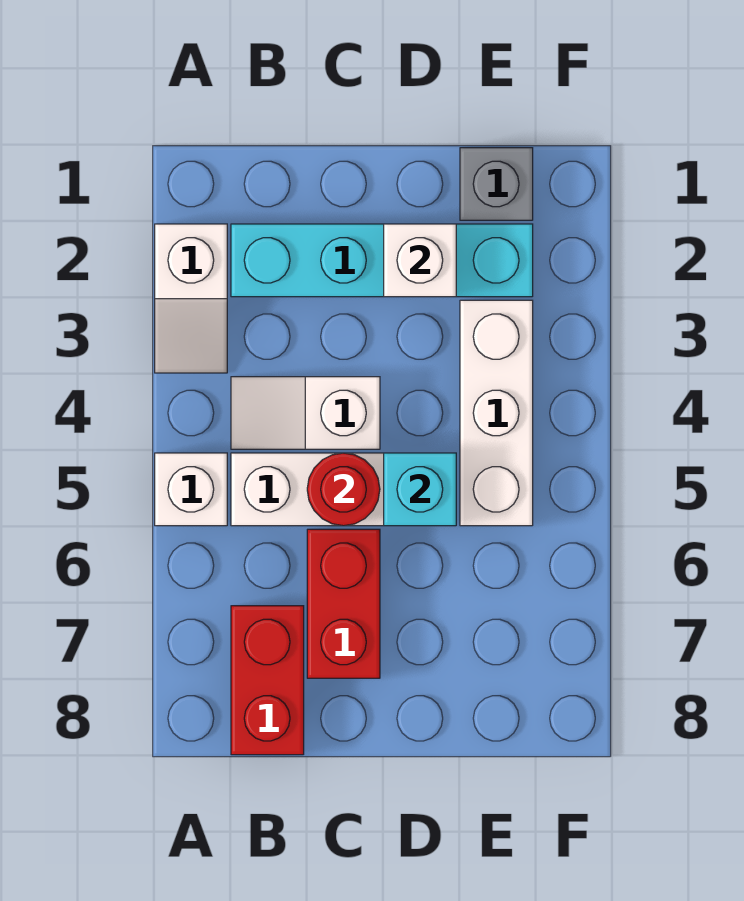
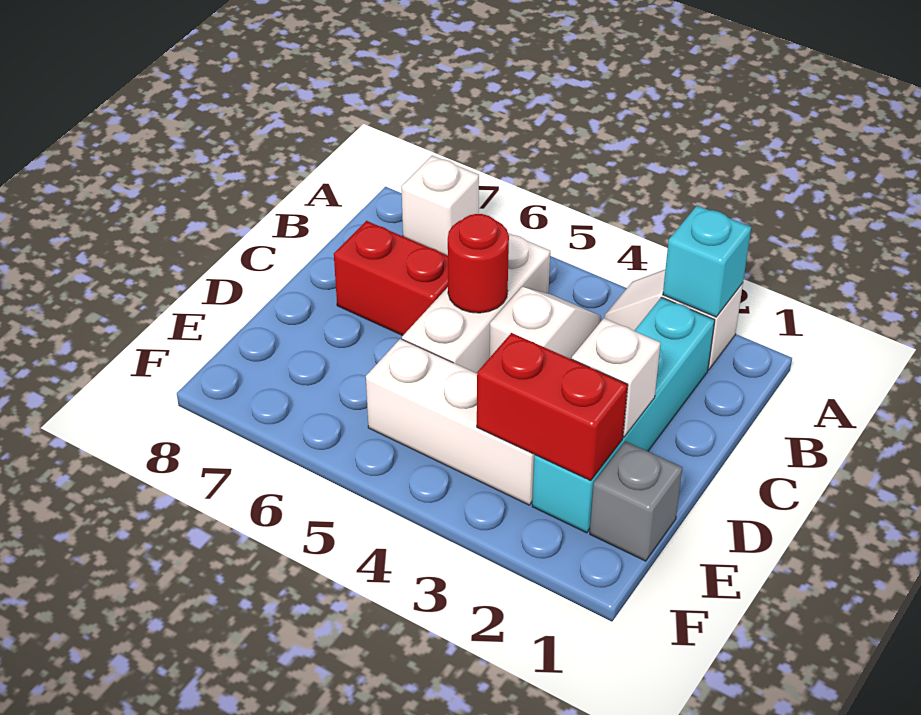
white 1x1 brick [155,453,227,526] -> white 1x1 brick moved to [402,156,479,256]
red 1x2 brick [231,606,304,755] -> red 1x2 brick moved to [477,333,628,481]
cyan 1x1 brick [384,453,456,526] -> cyan 1x1 brick moved to [663,206,751,317]

